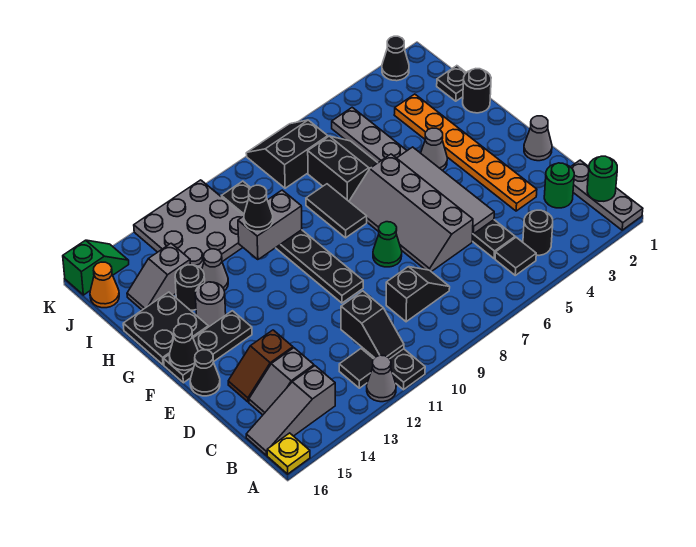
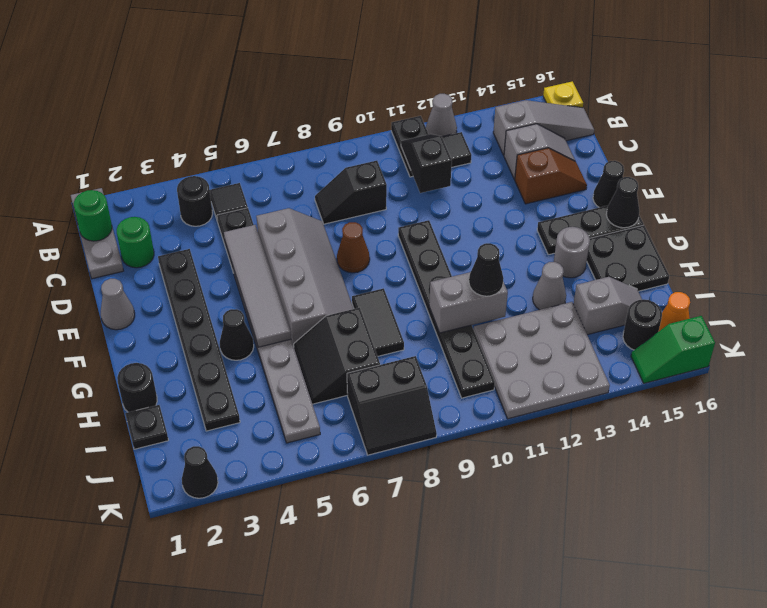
orange 1x6 plate [394,94,537,211] -> black 1x6 plate [158,249,240,431]
green 1x1 cone [373,222,402,267] -> brown 1x1 cone [337,222,370,273]
grey 1x1 cone [421,128,447,170] -> black 1x1 cone [220,309,254,360]
black 1x1 round brick [175,265,205,310] -> black 1x1 round brick moved to [623,299,662,350]

